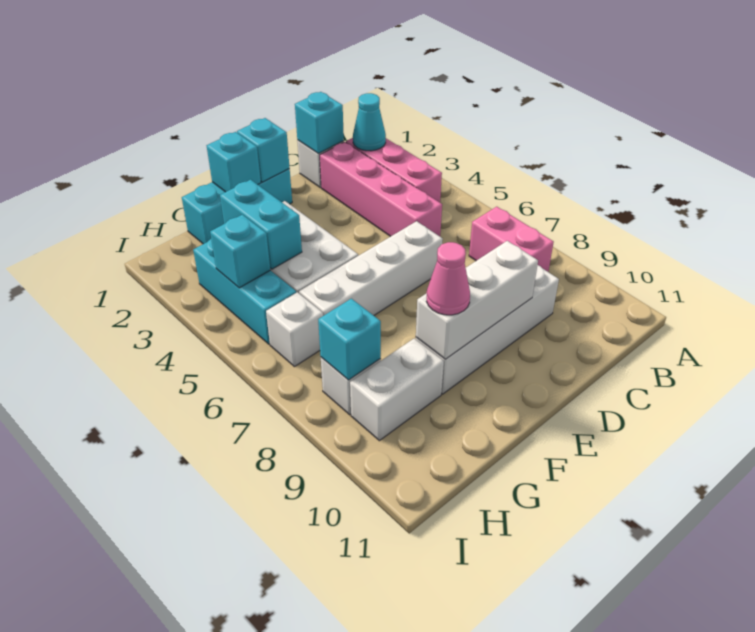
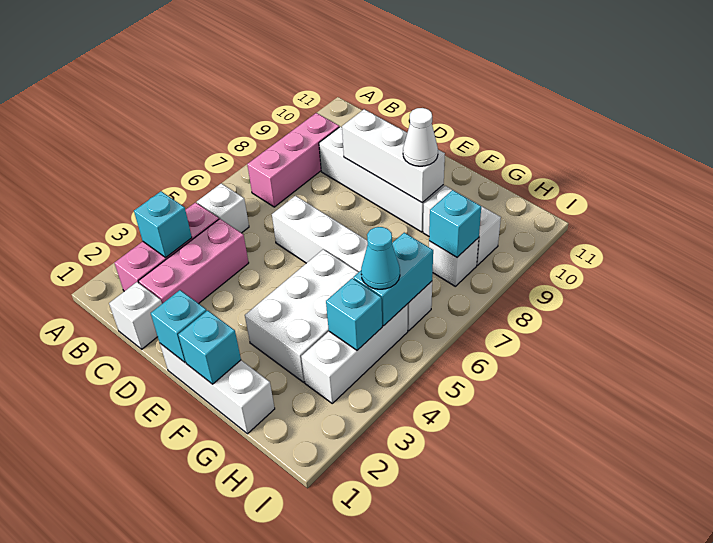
cyan 1x1 cone [353,93,386,151] -> cyan 1x1 cone moved to [361,227,400,289]
none -> white 1x1 brick [197,183,249,233]
pink 1x2 brick [469,207,554,272] -> pink 1x3 brick [247,113,339,207]
cyan 1x1 brick [295,92,344,154] -> cyan 1x1 brick moved to [134,191,192,257]
pink 1x4 brick [320,142,442,237] -> pink 1x3 brick [139,219,249,304]
cyan 1x3 brick [182,169,292,244] -> white 1x3 brick [160,344,275,434]
pink 1x1 cone [427,242,470,315] -> white 1x1 cone [403,108,438,166]
cyan 1x2 brick [220,180,302,269] -> cyan 1x2 brick moved to [353,233,433,326]
cyan 1x3 brick [193,239,296,344] -> white 1x3 brick [301,304,408,403]

